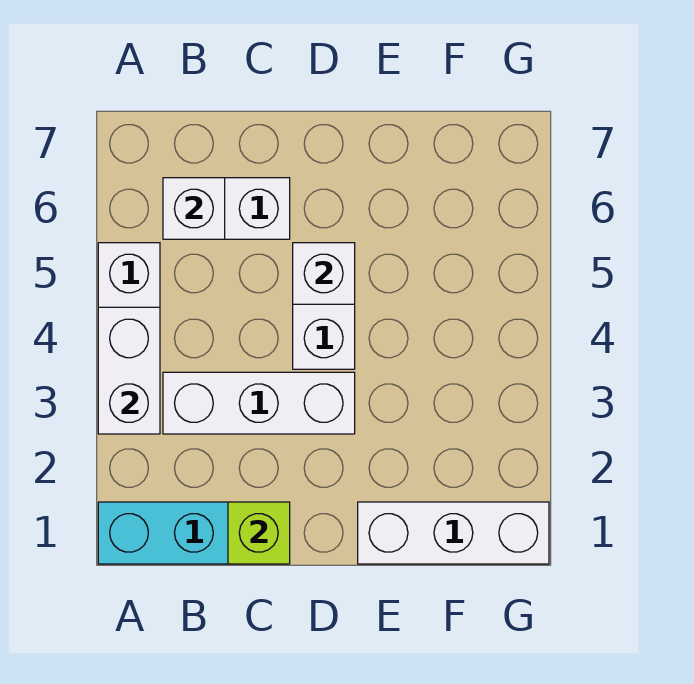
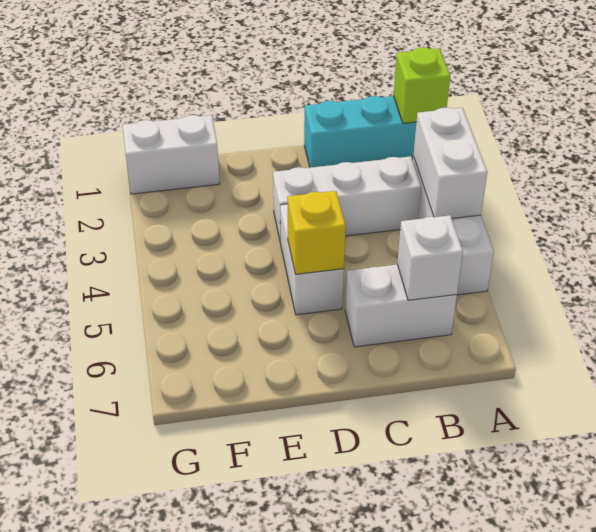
lime 1x1 brick [228,502,290,564] -> lime 1x1 brick moved to [394,47,450,123]
white 1x1 brick [293,243,355,304] -> yellow 1x1 brick [287,191,346,274]
white 1x3 brick [358,502,549,564] -> white 1x2 brick [123,115,220,194]

